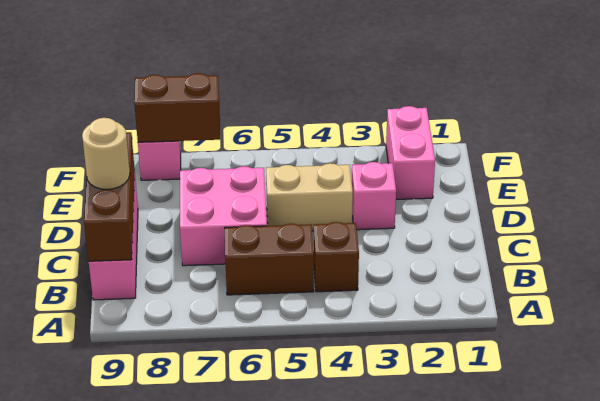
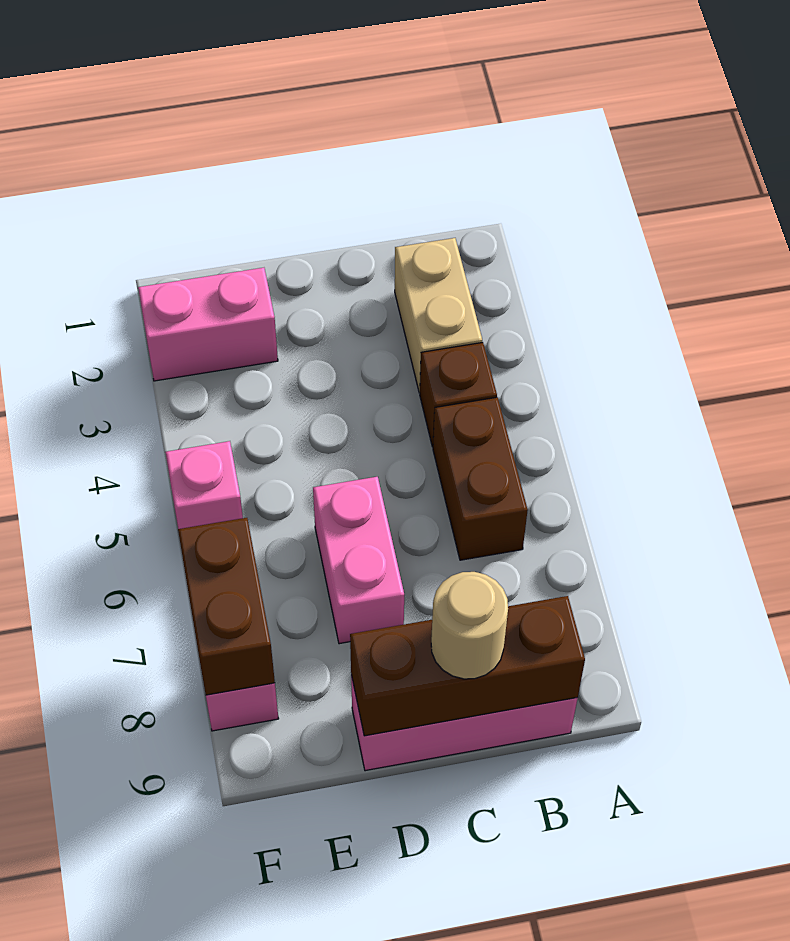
pink 2x2 brick [180,166,267,266] -> pink 1x2 brick [313,477,404,644]
pink 1x1 brick [352,162,396,230] -> pink 1x1 brick moved to [165,441,243,529]
tan 1x2 brick [266,163,353,231] -> tan 1x2 brick moved to [395,238,482,393]

